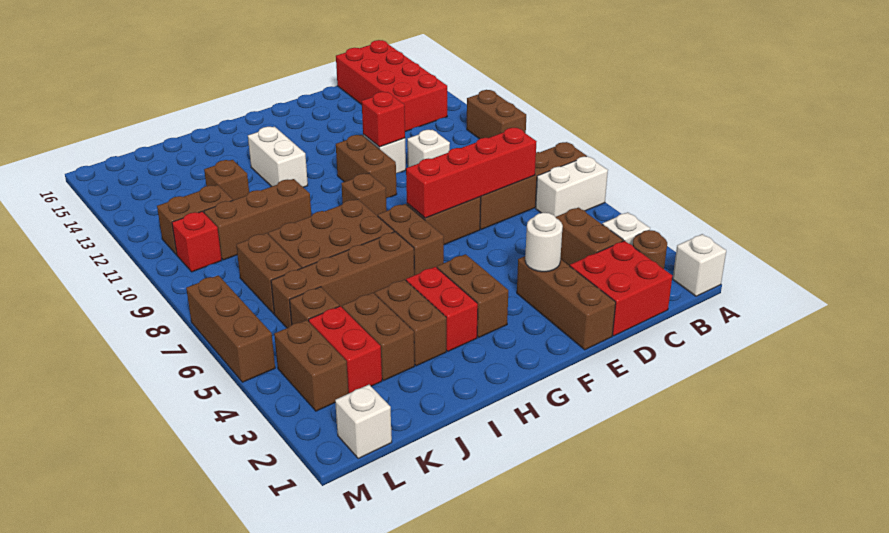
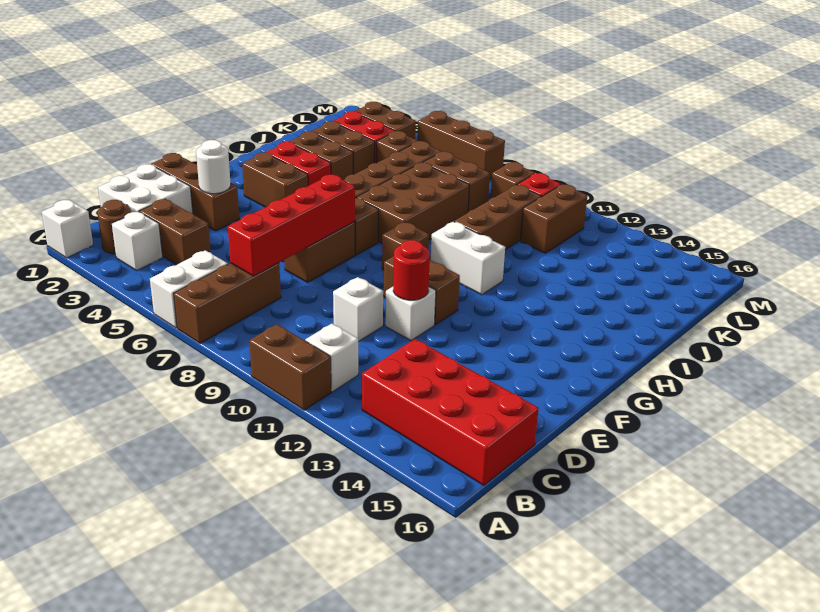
brown 1x4 brick [480,142,586,229] -> brown 1x3 brick [174,263,281,343]
red 2x2 brick [570,241,672,336] -> white 2x2 brick [98,164,193,213]
red 1x1 brick [362,92,405,147] -> red 1x1 round brick [393,240,430,300]
white 1x2 brick [248,127,308,187] -> white 1x2 brick moved to [431,222,505,295]
brown 1x1 brick [204,160,249,200] -> brown 1x1 brick moved to [490,162,535,199]
white 1x1 brick [335,385,392,458] -> white 1x1 brick moved to [305,324,358,392]

